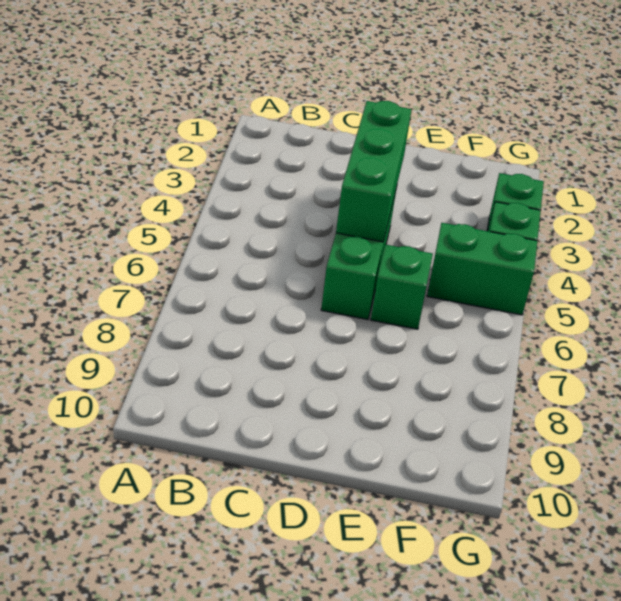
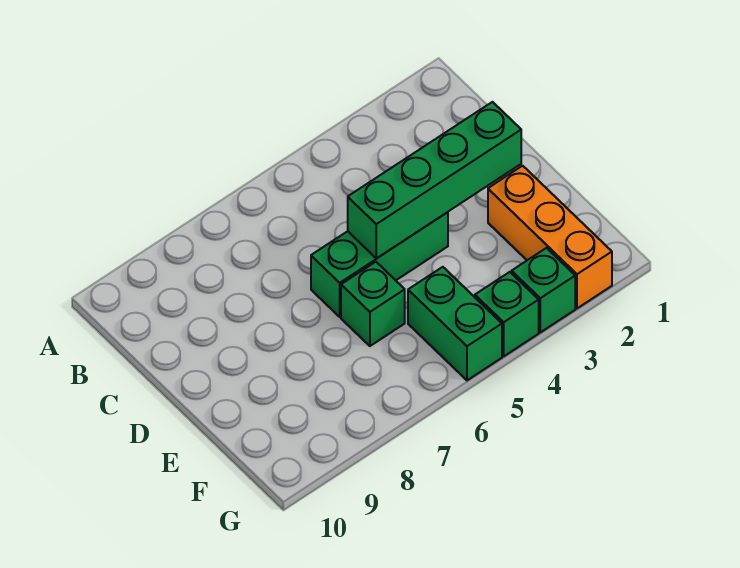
green 1x3 brick [336,101,412,242] -> green 1x4 brick [348,102,521,258]
none -> orange 1x3 brick [488,166,612,308]

